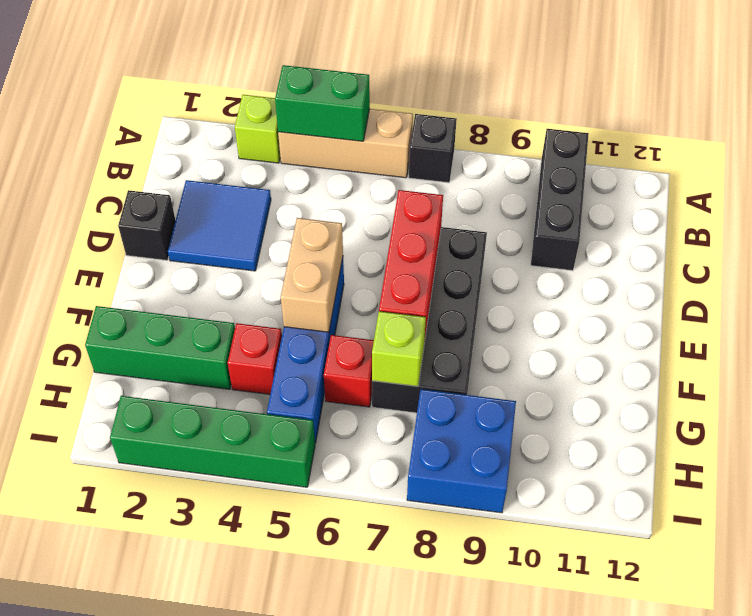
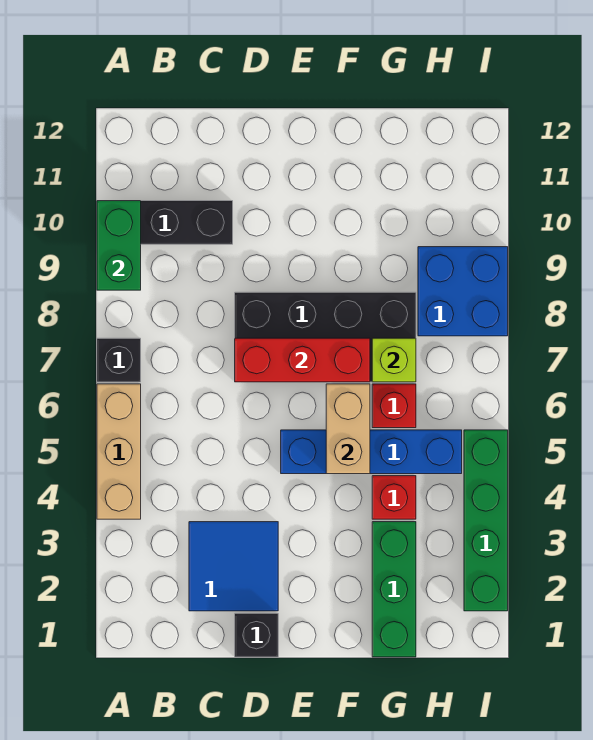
lime 1x1 brick [235,95,280,163] -> none
green 1x2 brick [275,65,370,141] -> green 1x2 brick moved to [97,201,141,290]
tan 1x2 brick [281,218,343,332] -> tan 1x2 brick turned to [326,384,370,474]

